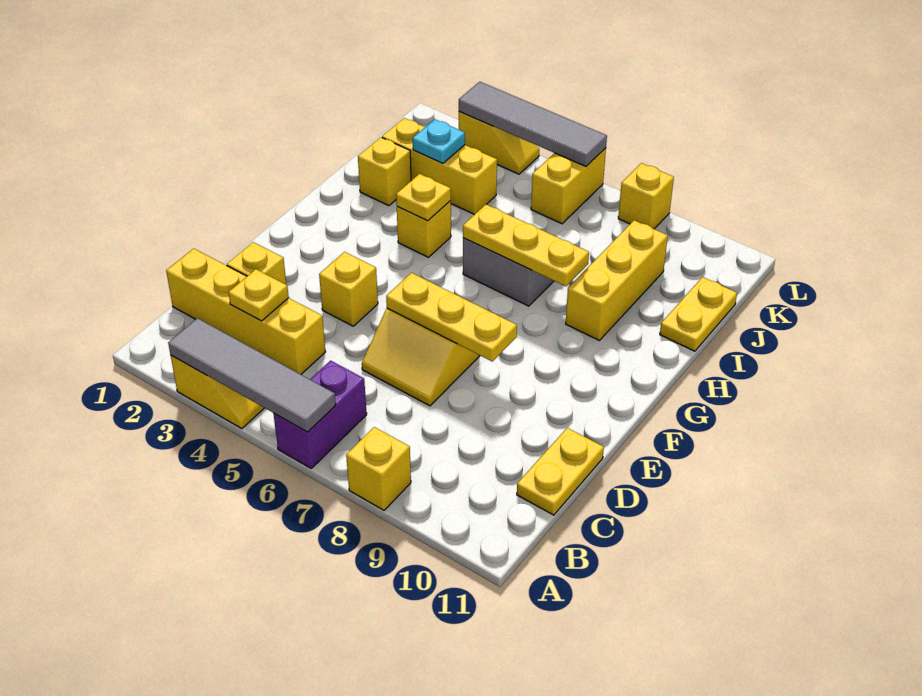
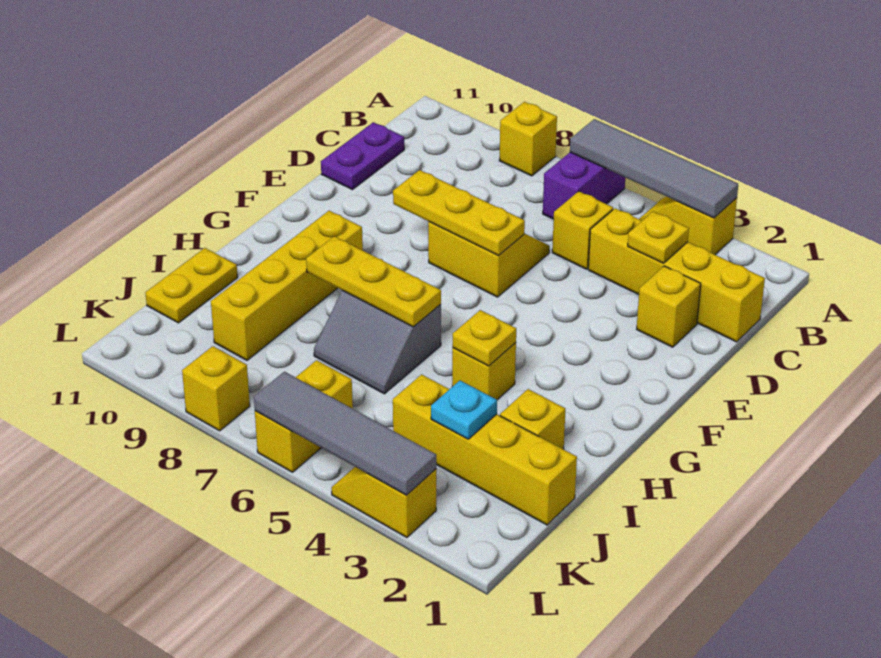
yellow 1x2 plate [517,428,604,515] -> purple 1x2 plate [321,122,404,190]
yellow 1x1 brick [319,252,378,326] -> yellow 1x1 brick moved to [552,191,613,269]
yellow 1x3 brick [566,220,668,340] -> yellow 1x4 brick [211,211,363,360]
yellow 1x3 brick [382,118,497,215] -> yellow 1x4 brick [393,375,577,525]

